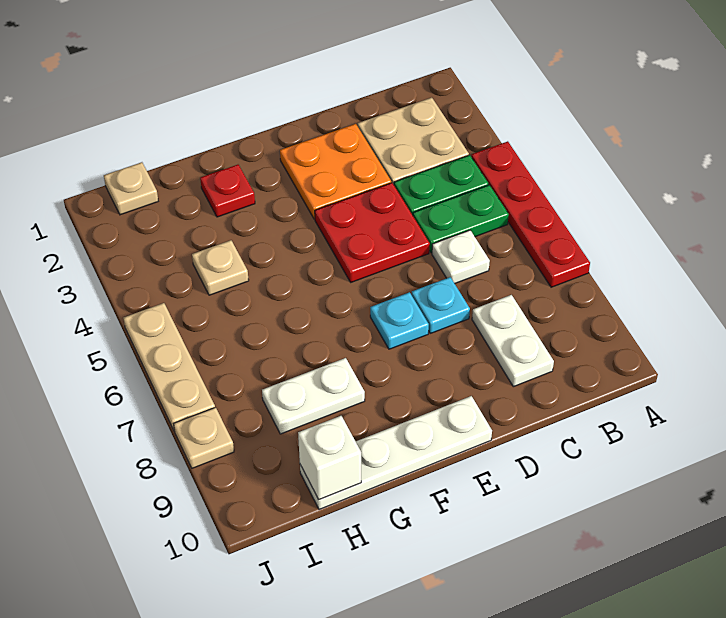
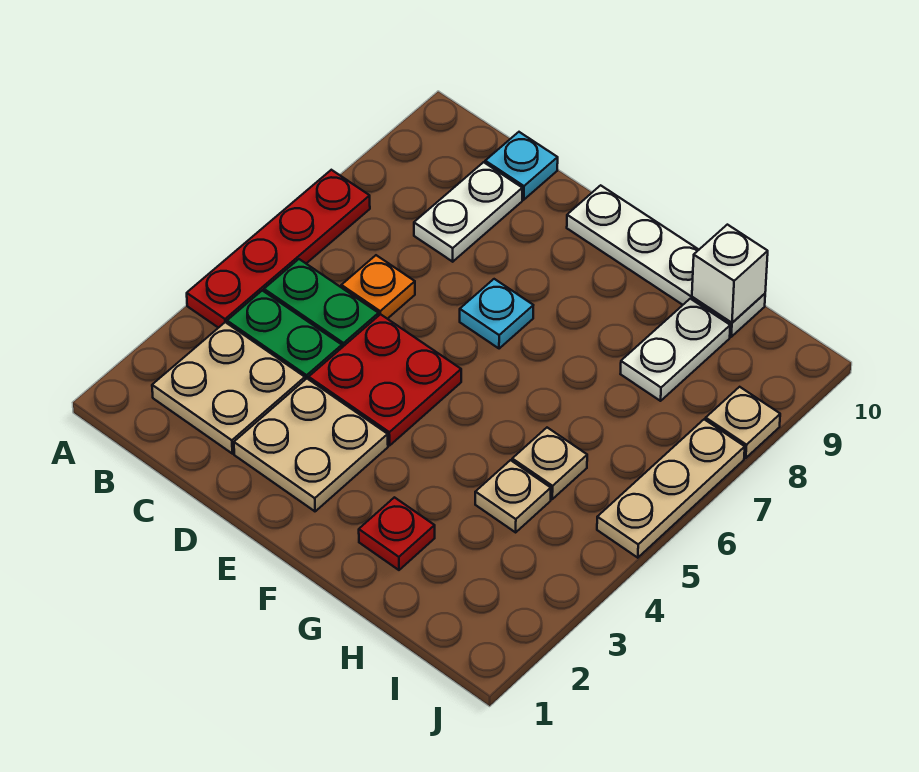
white 1x1 plate [432,230,490,283] -> orange 1x1 plate [341,255,415,319]
orange 2x2 plate [280,124,391,219] -> tan 2x2 plate [234,379,388,511]
cyan 1x1 plate [412,277,470,333] -> cyan 1x1 plate moved to [485,132,558,200]
white 1x2 plate [262,358,365,434] -> white 1x2 plate turned to [621,299,730,401]
tan 1x1 plate [104,162,158,215] -> tan 1x1 plate moved to [512,428,587,499]

